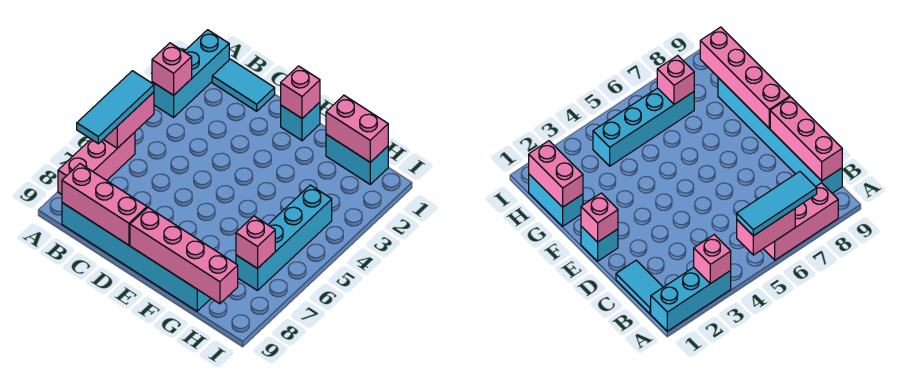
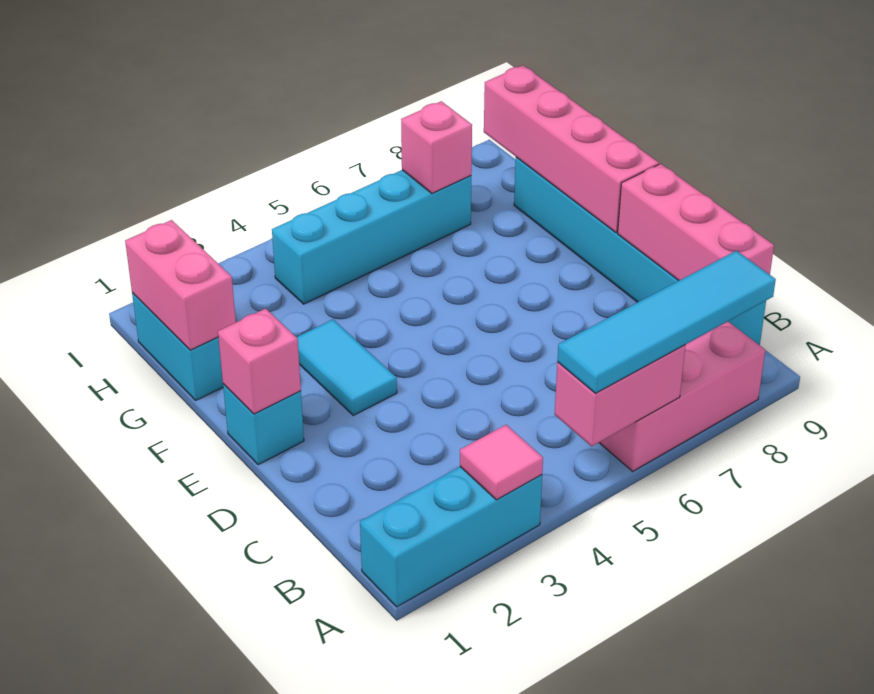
pink 1x1 brick [152,43,192,95] -> pink 1x1 tile [460,425,543,500]
cyan 1x3 tile [77,71,154,144] -> cyan 1x4 tile [557,251,776,393]
cyan 1x2 tile [212,59,275,111] -> cyan 1x2 tile moved to [297,319,397,415]

